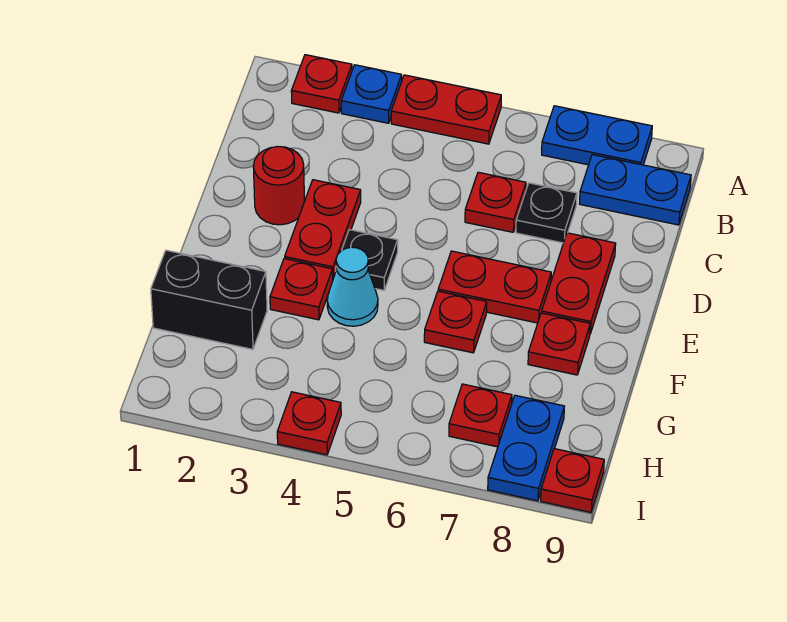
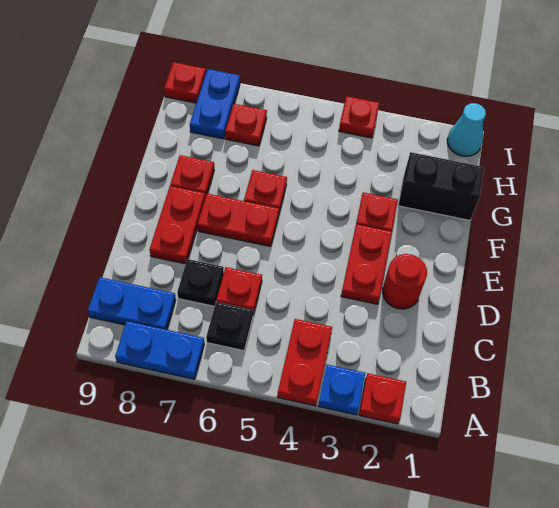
red 1x2 plate [391,75,501,144] -> red 1x2 plate turned to [277,319,332,406]
black 1x1 plate [336,230,398,290] -> black 1x1 plate moved to [206,302,253,351]
cyan 1x1 cone [327,247,378,326] -> cyan 1x1 cone moved to [447,103,486,156]

